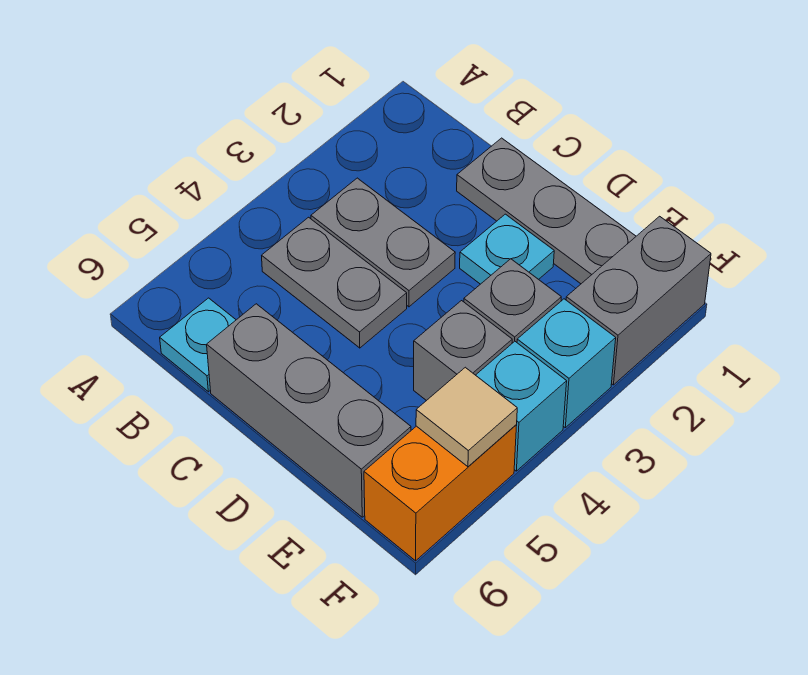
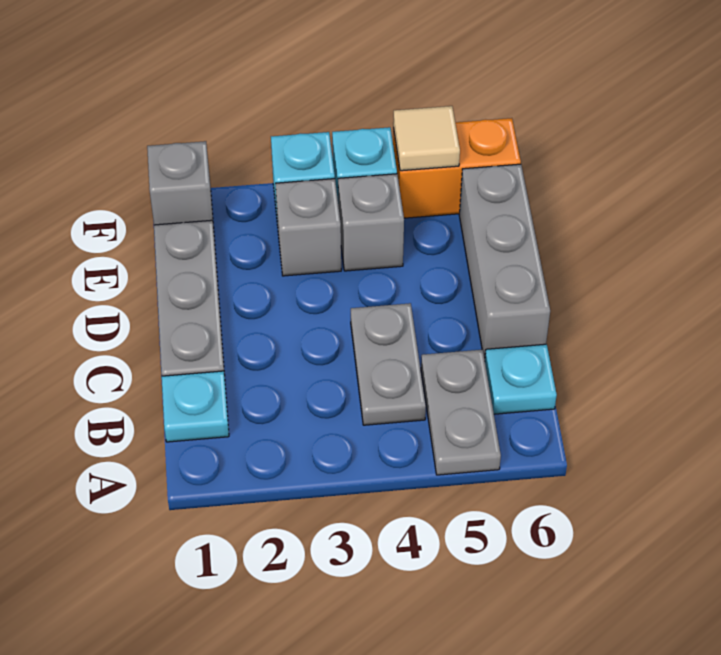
grey 1x2 plate [311,178,455,307] -> grey 1x2 plate moved to [421,350,501,475]
cyan 1x1 plate [460,214,554,284] -> cyan 1x1 plate moved to [162,371,229,442]
grey 1x2 brick [566,216,711,385] -> grey 1x1 brick [147,141,214,228]

